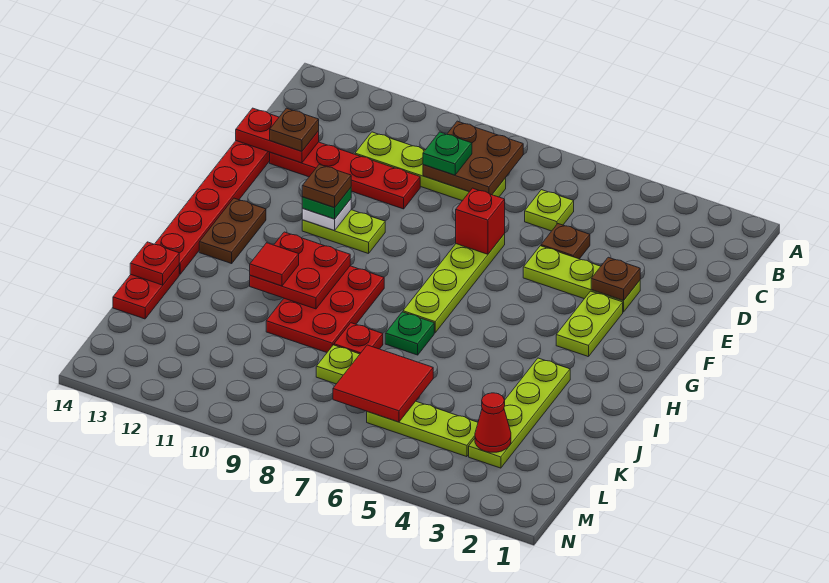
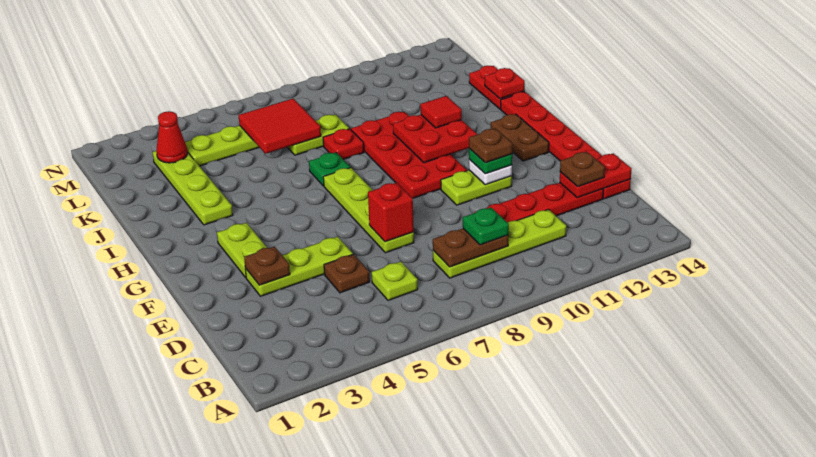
brown 2x2 plate [423,121,523,195] -> brown 1x2 plate [433,229,508,267]
red 2x3 plate [266,266,384,352] -> red 2x4 plate [351,112,467,198]

